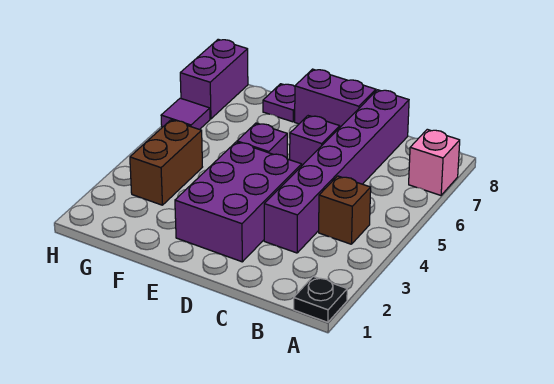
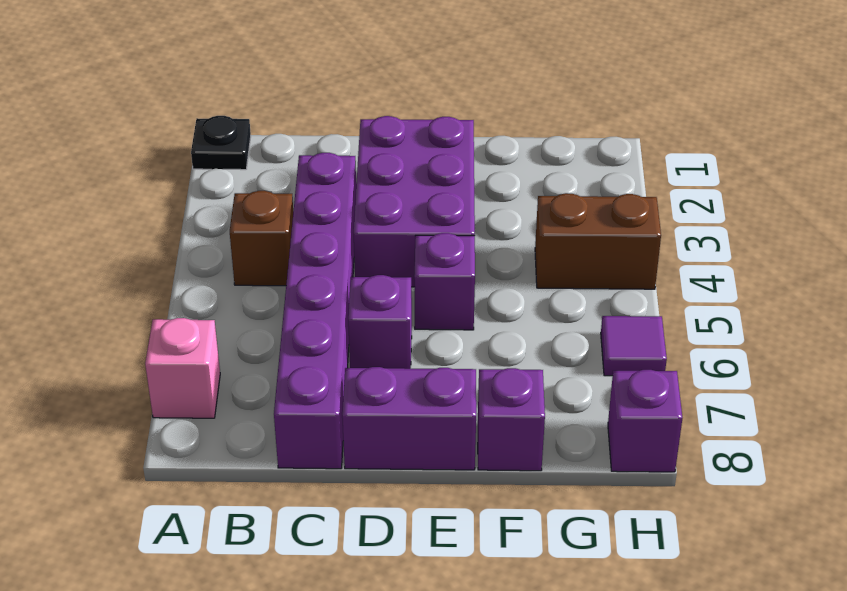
purple 1x1 plate [263,84,295,122] -> purple 1x1 brick [478,368,545,471]
brown 1x2 brick [130,120,202,205] -> brown 1x2 brick turned to [535,193,661,289]
purple 1x2 brick [180,39,248,119] -> purple 1x1 brick [608,370,682,472]

